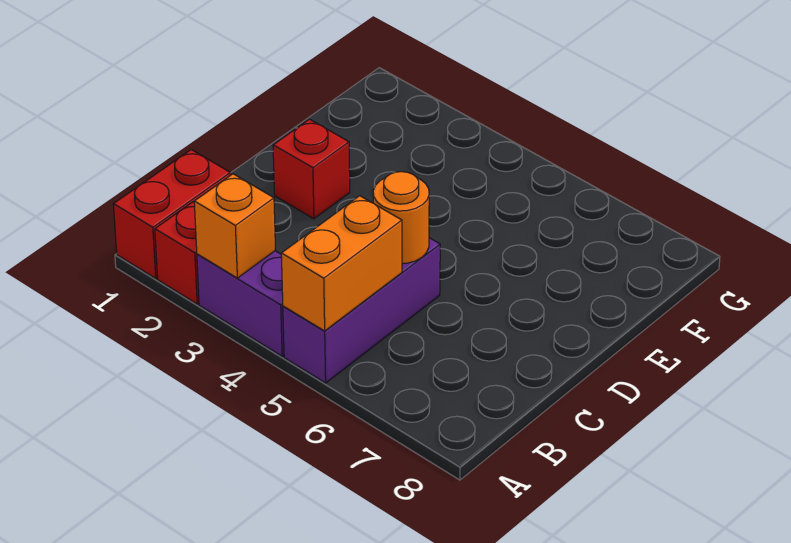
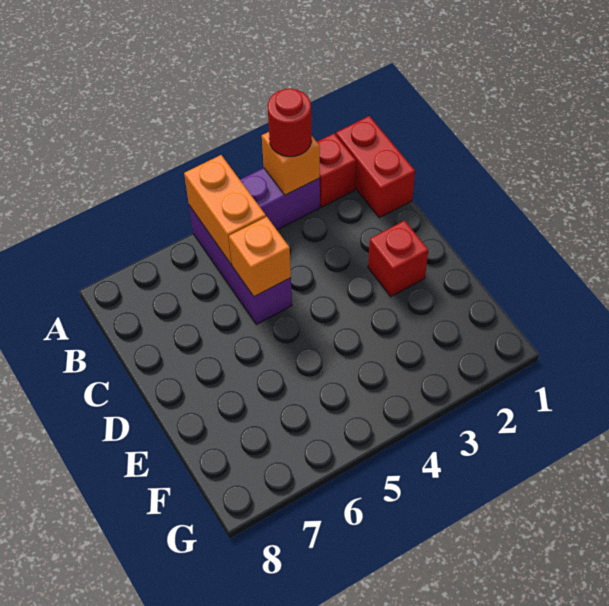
none -> red 1x1 round brick [268,89,312,157]
orange 1x1 round brick [373,172,429,263] -> orange 1x1 brick [229,217,291,297]

